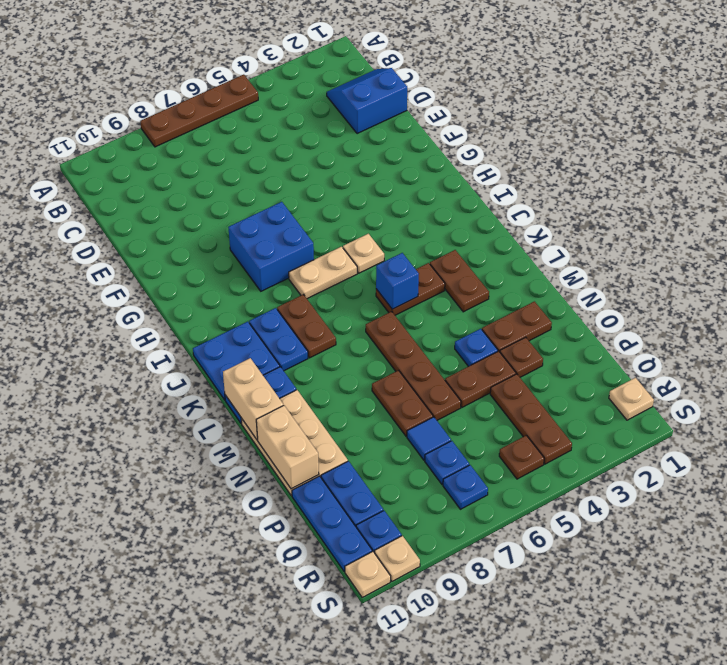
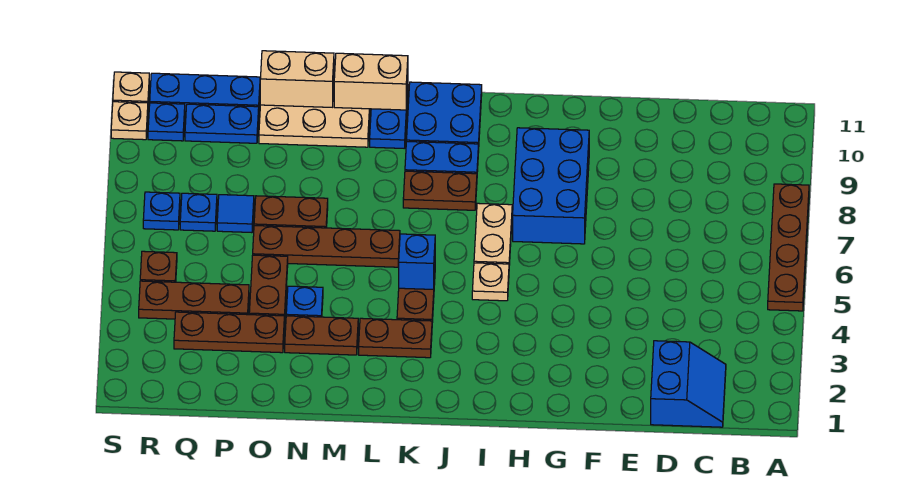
blue 2x2 brick [228,202,314,291] -> blue 2x3 brick [513,128,589,244]
brown 1x2 plate [482,301,552,352] -> brown 1x2 plate turned to [285,316,358,355]
brown 1x1 plate [500,337,543,377] -> brown 1x3 plate [174,312,284,353]
tan 1x1 plate [609,378,654,420] -> none

